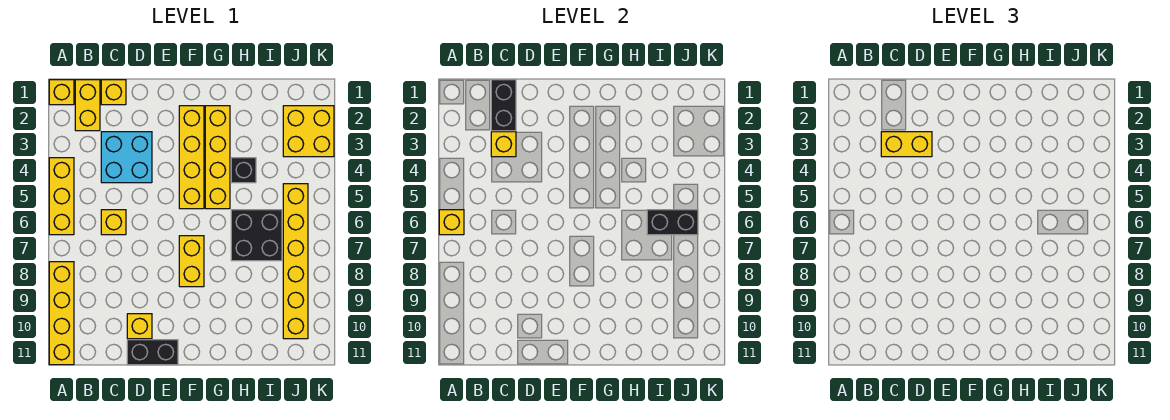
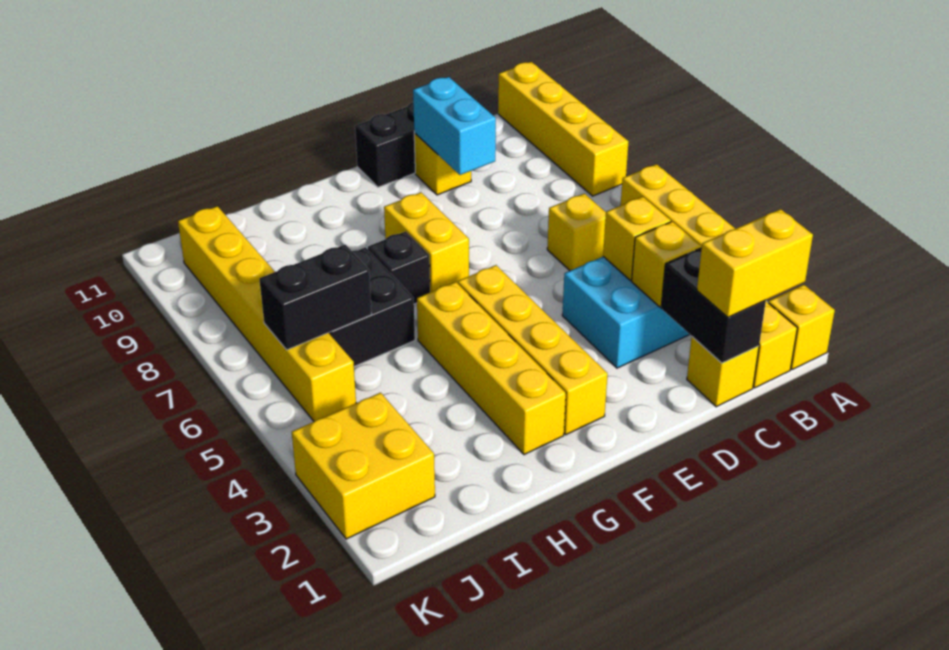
yellow 1x1 brick [439,210,464,235] -> yellow 1x1 brick moved to [603,197,671,280]
yellow 1x2 brick [881,132,932,157] -> yellow 1x2 brick moved to [697,209,813,317]
none -> cyan 1x2 brick [413,77,496,175]
black 1x1 brick [231,158,256,183] -> black 1x1 brick moved to [368,231,430,304]

